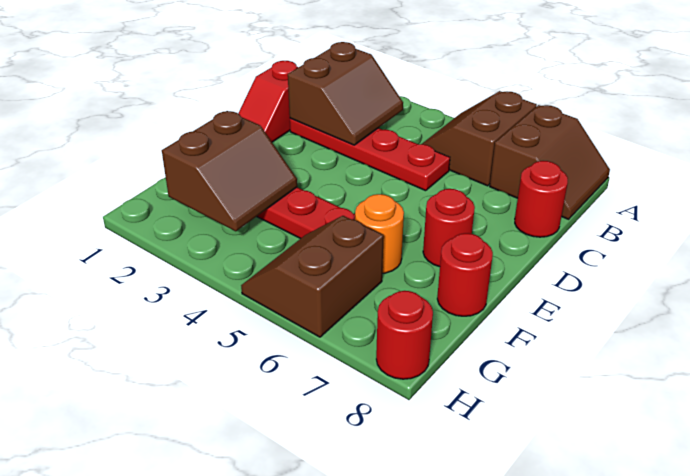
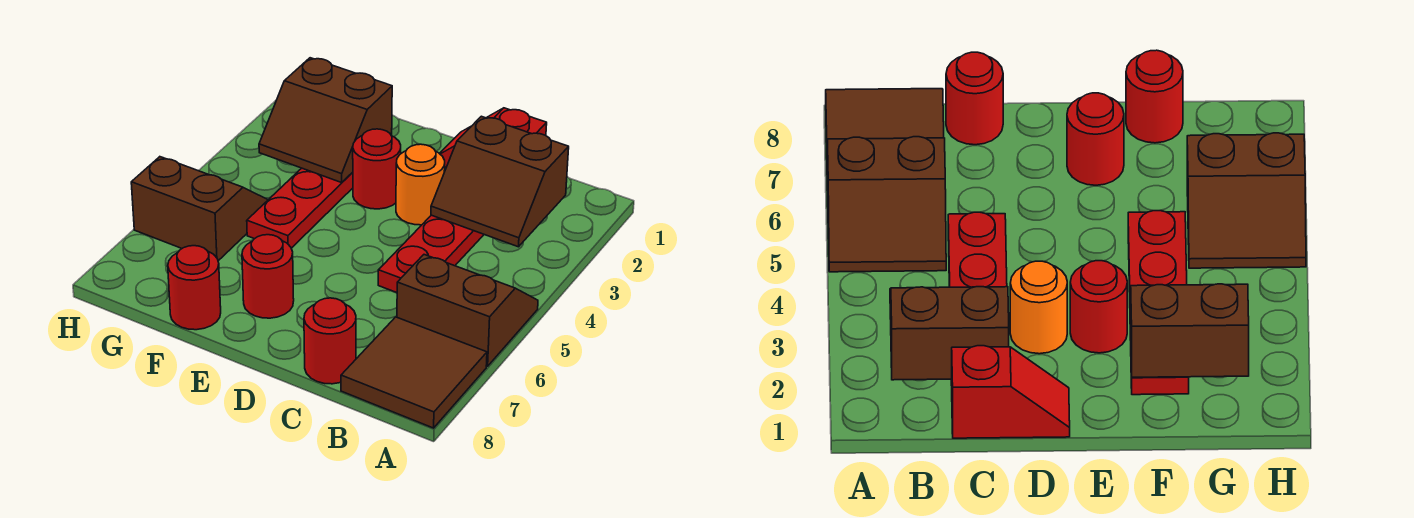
brown 2x2 slope [490,105,610,219] -> brown 2x2 tile [341,317,487,428]
orange 1x1 round brick [355,194,404,273] -> orange 1x1 round brick moved to [396,144,445,225]
red 1x1 round brick [376,291,433,379] -> red 1x1 round brick moved to [353,129,401,209]

